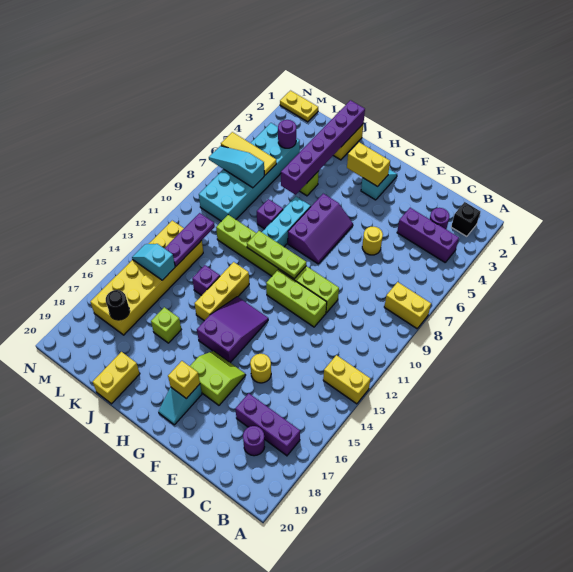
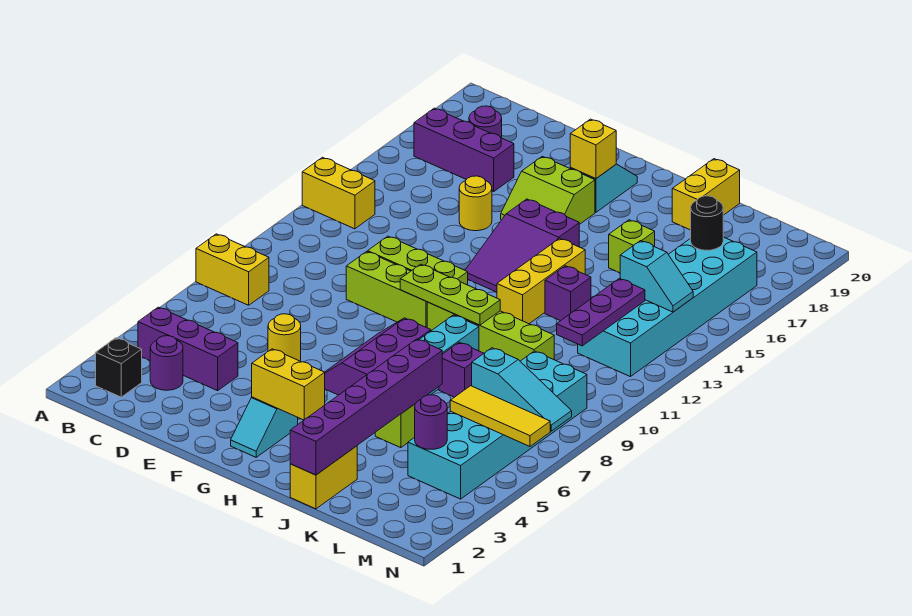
yellow 2x6 brick [90,221,203,335] -> cyan 2x6 brick [578,237,757,377]
yellow 1x2 plate [280,91,318,122] -> none

